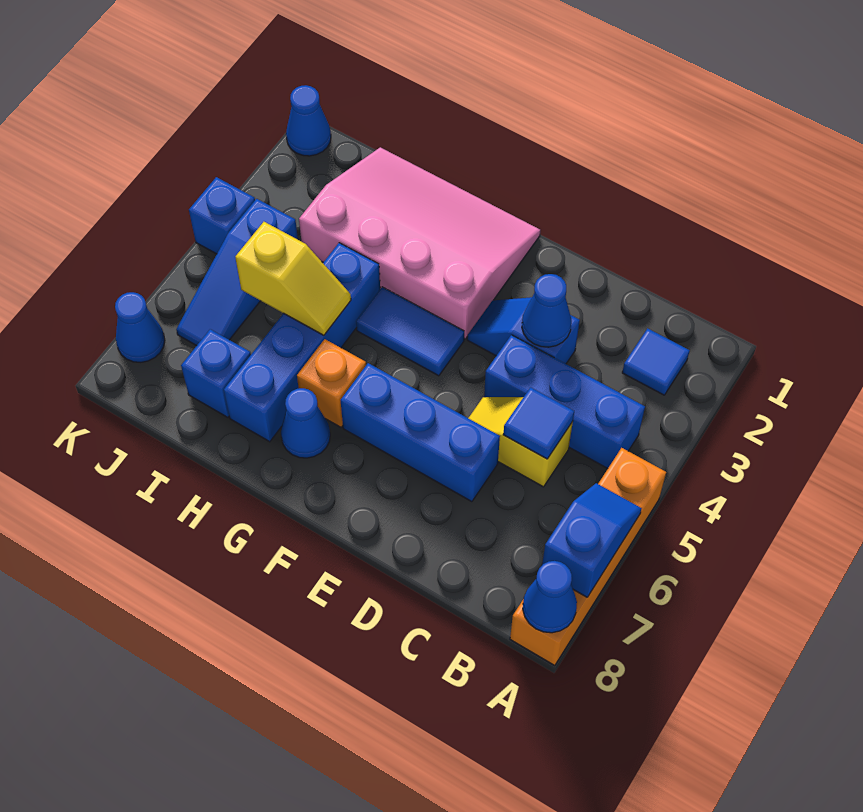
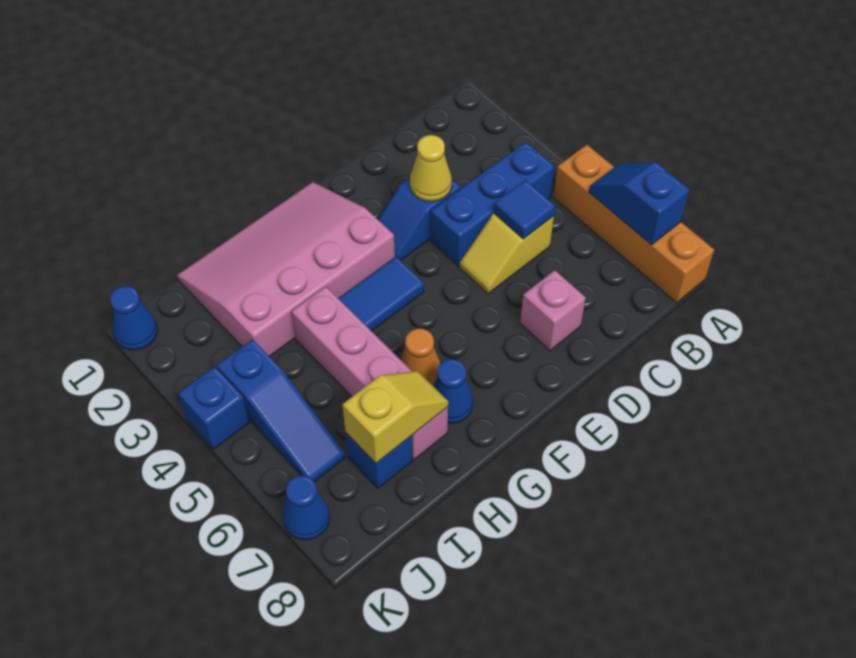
blue 1x1 cone [523,561,577,633] -> none
blue 1x1 tile [622,328,690,395] -> none
blue 1x1 cone [522,274,571,347] -> yellow 1x1 cone [410,135,452,202]
blue 1x3 brick [341,363,500,502] -> none
none -> pink 1x1 brick [520,270,586,350]
orange 1x1 brick [297,339,366,427] -> orange 1x1 cone [401,329,441,386]
blue 1x4 brick [224,243,380,442] -> pink 1x4 brick [291,287,448,460]
yellow 1x2 slope [235,222,351,335] -> yellow 1x2 slope moved to [342,371,448,463]

